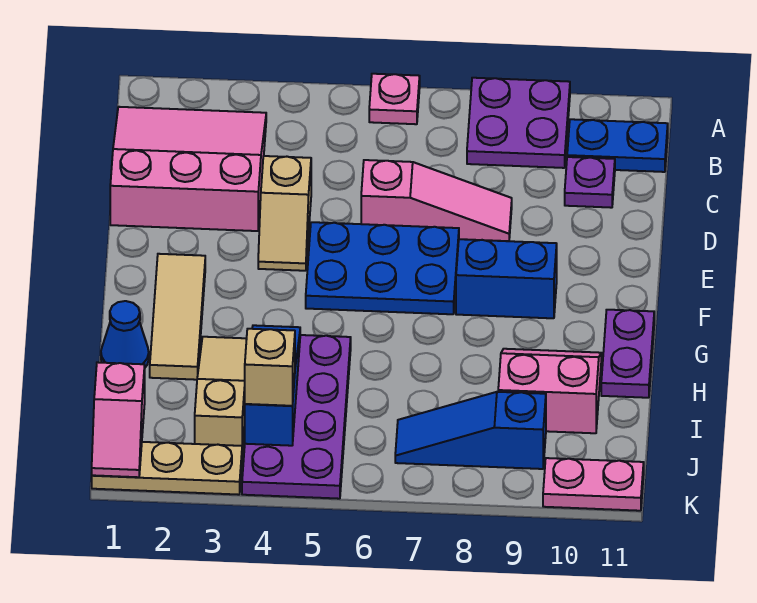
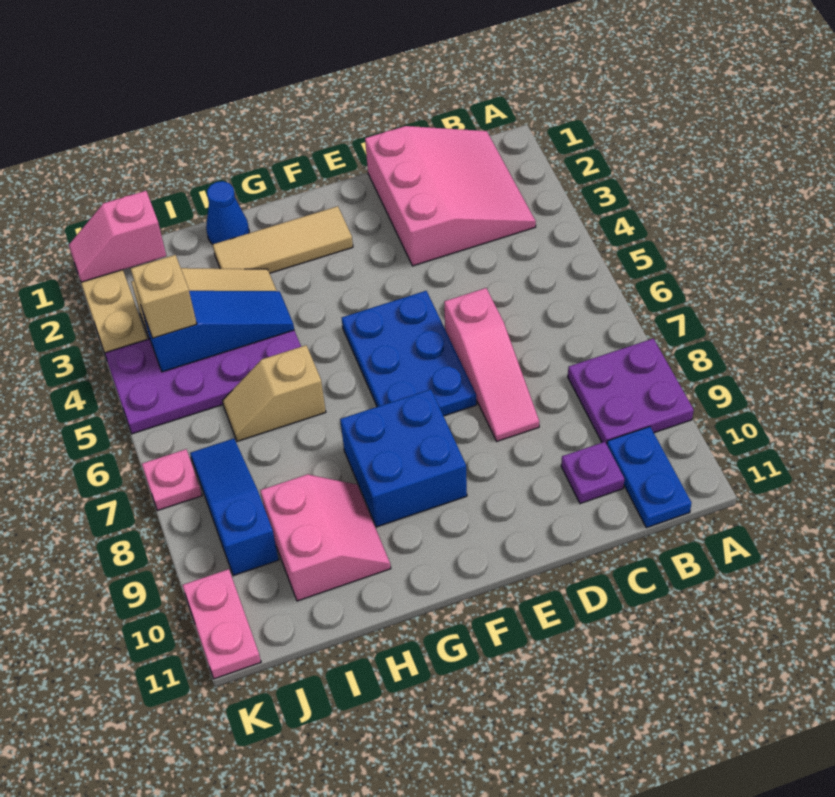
pink 1x1 plate [369,74,420,124] -> pink 1x1 plate moved to [142,449,202,511]
tan 1x2 slope [258,156,311,271] -> tan 1x2 slope moved to [222,345,326,441]
blue 1x2 brick [456,239,557,318] -> blue 2x2 brick [340,389,467,527]
purple 1x2 plate [601,310,654,398] -> none

